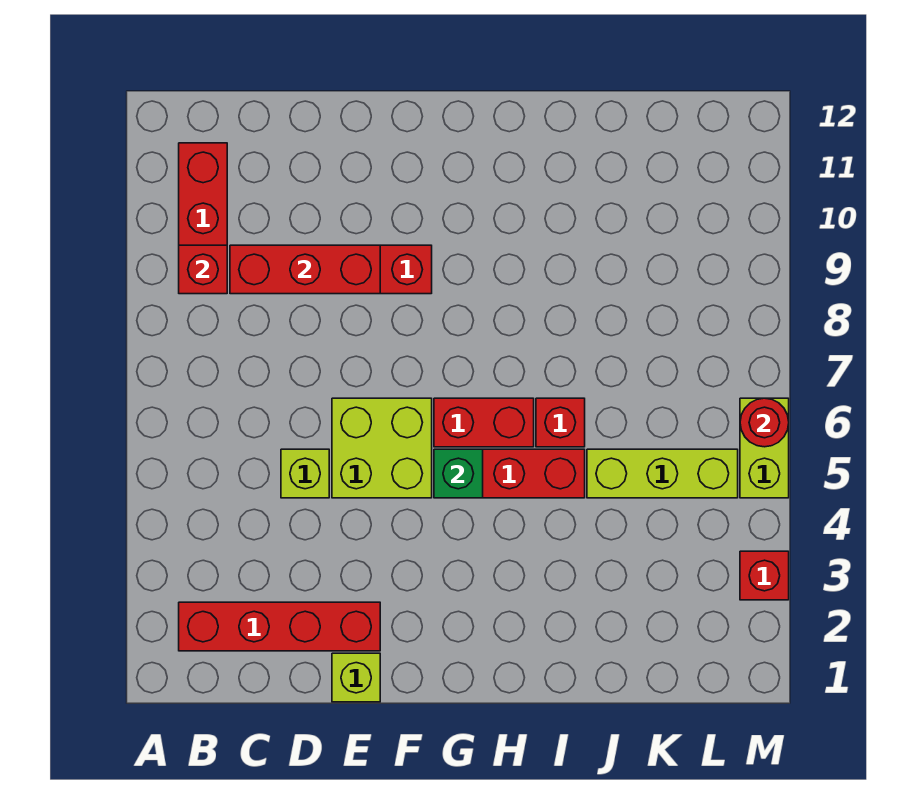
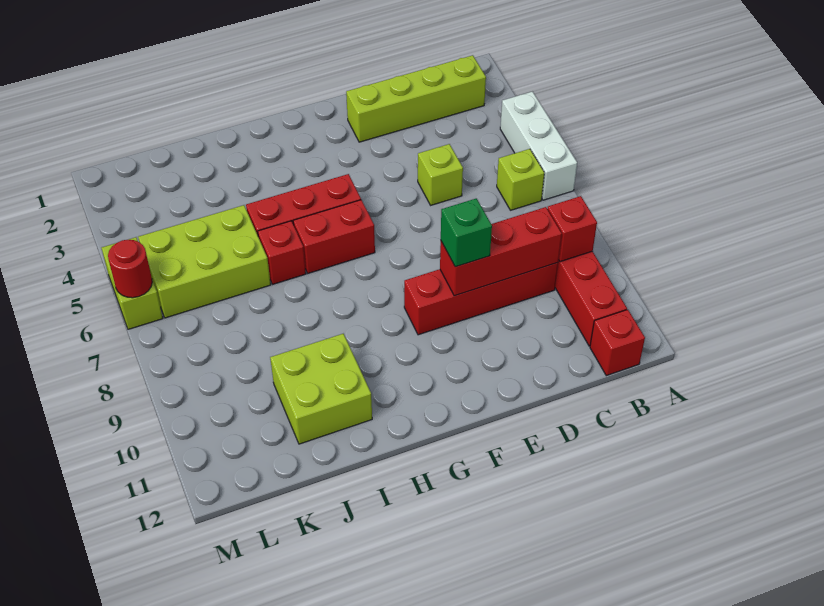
none -> white 1x3 brick [500,92,577,200]
red 1x4 brick [179,602,380,651] -> lime 1x4 brick [346,55,486,142]
lime 1x1 brick [332,653,380,702] -> lime 1x1 brick moved to [497,149,544,210]
lime 2x2 brick [332,398,432,498] -> lime 2x2 brick moved to [270,334,372,444]
green 1x1 brick [434,449,483,498] -> green 1x1 brick moved to [441,198,492,267]
lime 1x3 brick [587,449,738,498] -> lime 2x3 brick [138,205,271,318]
red 1x1 brick [740,551,789,600] -> red 1x1 brick moved to [590,310,645,376]

